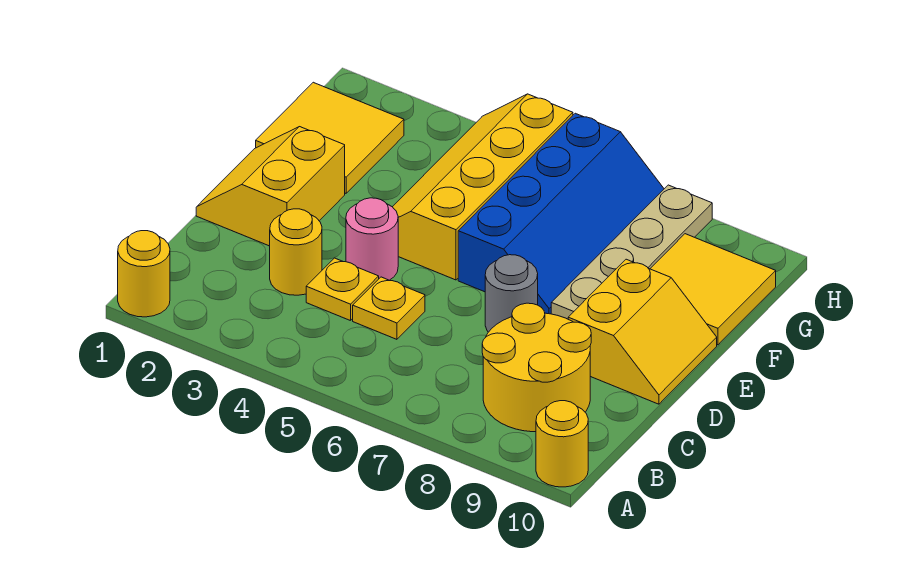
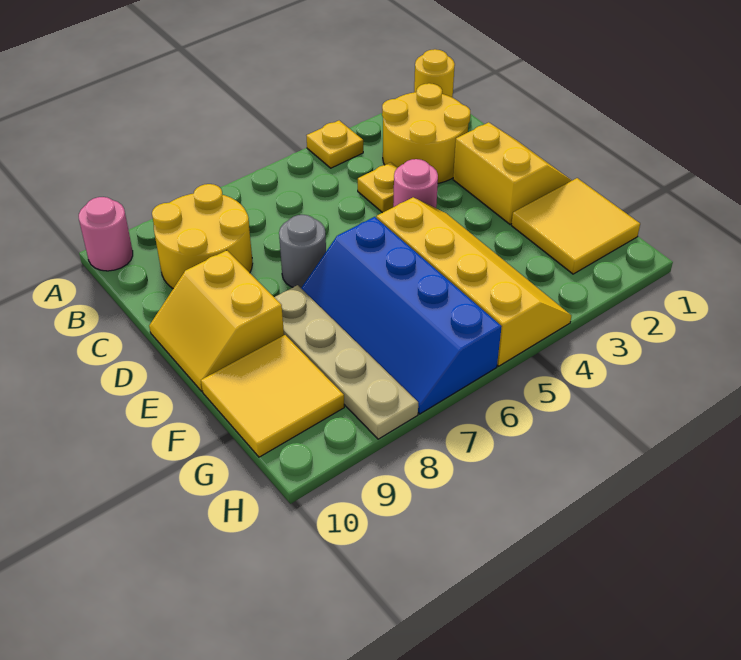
yellow 1x1 round brick [536,401,588,487] -> pink 1x1 round brick [79,197,133,271]
yellow 1x1 round brick [270,209,322,295] -> yellow 2x2 round brick [382,83,470,183]
yellow 1x1 plate [353,277,425,339] -> yellow 1x1 plate moved to [306,121,363,168]

